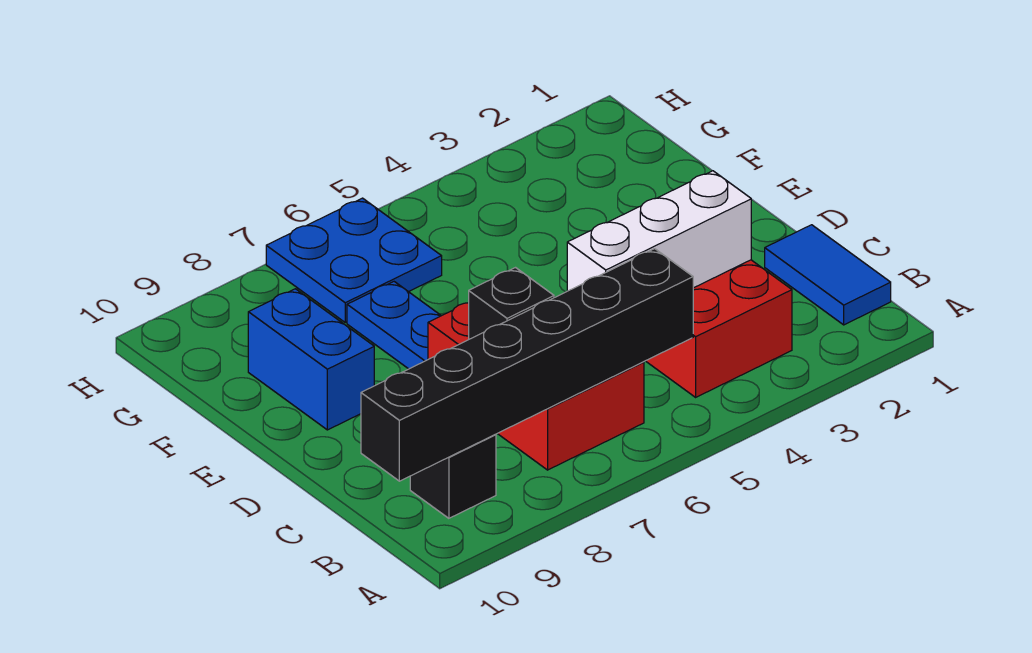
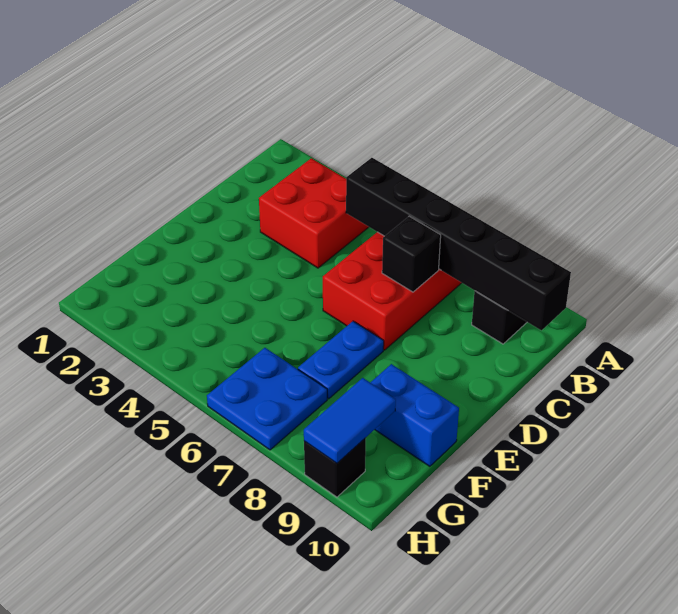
blue 1x2 tile [765,225,891,325] -> blue 1x2 tile moved to [304,378,396,463]
white 1x3 brick [567,171,751,291] -> none
blue 1x2 brick [248,289,374,430] -> blue 1x2 brick turned to [370,364,459,466]
none -> black 1x1 brick [304,438,366,497]

